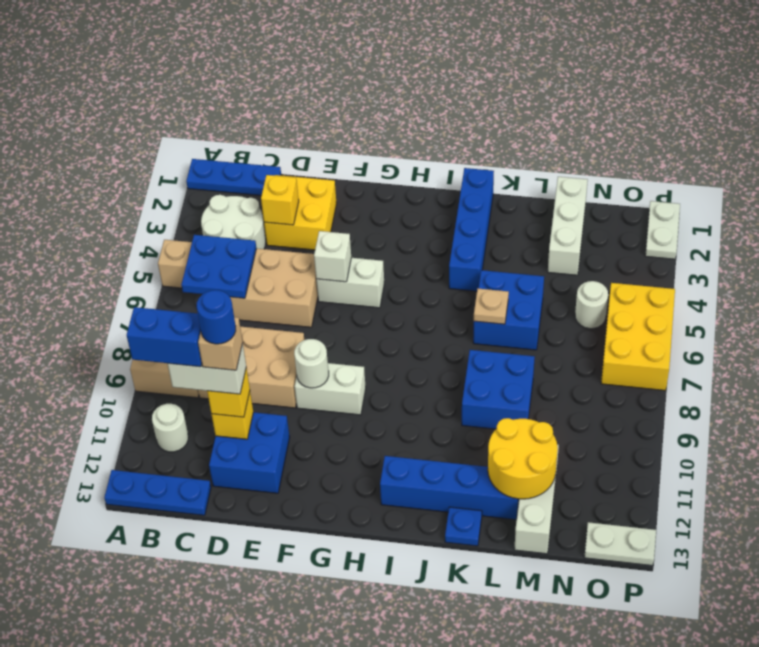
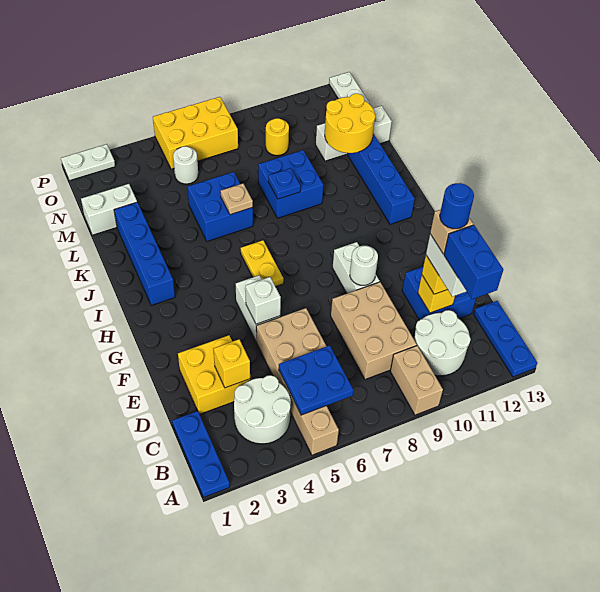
white 1x1 round brick [152,404,188,452] -> white 2x2 round brick [414,310,471,376]
none -> yellow 1x2 plate [241,240,283,287]
blue 1x4 brick [449,168,494,291] -> blue 1x4 brick turned to [114,202,175,306]
blue 1x1 plate [445,507,482,546] -> blue 1x1 plate moved to [268,168,300,199]
white 1x3 brick [548,177,588,275] -> white 1x2 brick [81,184,137,235]
none -> yellow 1x1 round brick [266,118,289,156]

